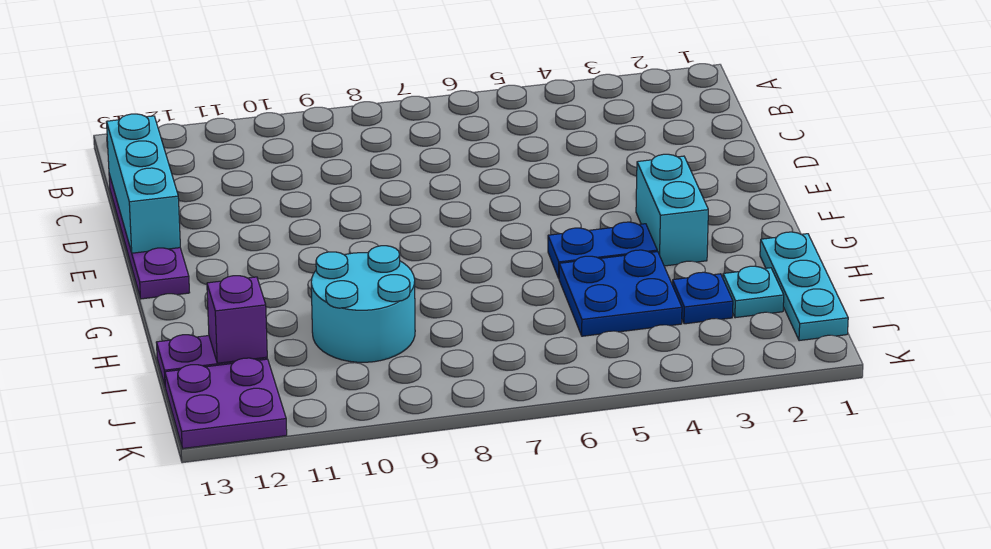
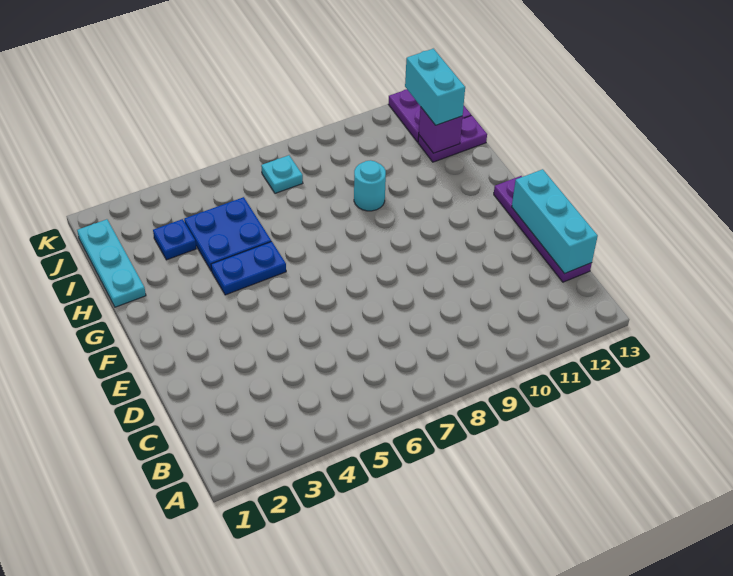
cyan 1x2 brick [636,154,708,266] -> cyan 1x2 brick moved to [405,49,465,125]
cyan 2x2 round brick [311,246,415,362] -> cyan 1x1 round brick [354,160,386,211]
cyan 1x1 plate [723,266,784,318] -> cyan 1x1 plate moved to [261,155,303,193]

